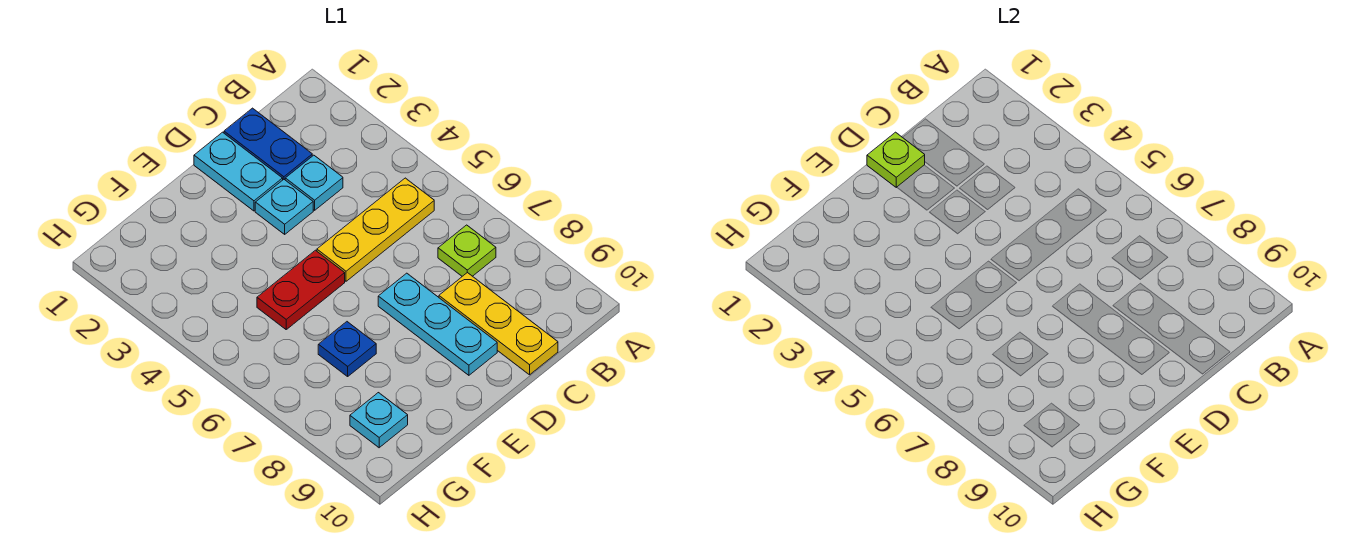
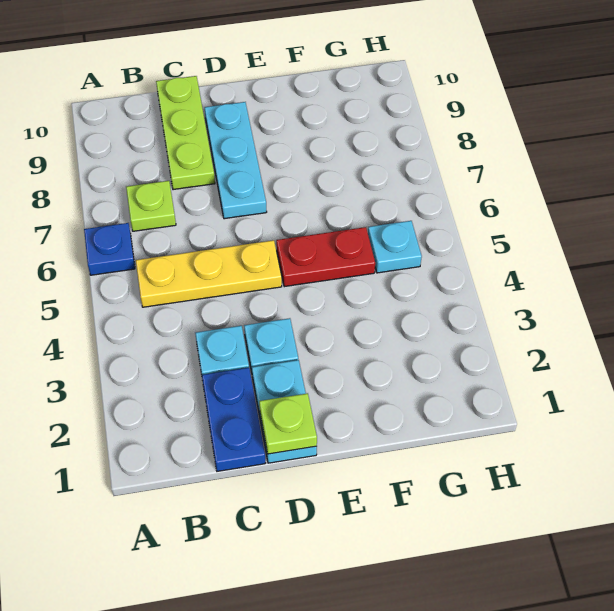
yellow 1x3 plate [439,273,558,375] -> lime 1x3 plate [156,76,215,190]
blue 1x1 plate [318,322,376,376] -> blue 1x1 plate moved to [84,223,135,275]
cyan 1x1 plate [350,393,408,448] -> cyan 1x1 plate moved to [368,221,422,273]

